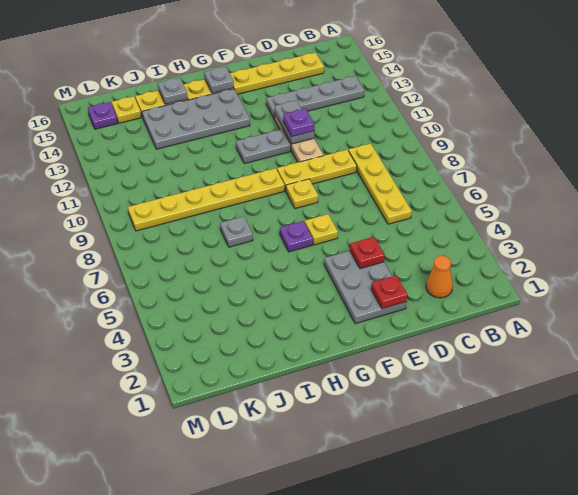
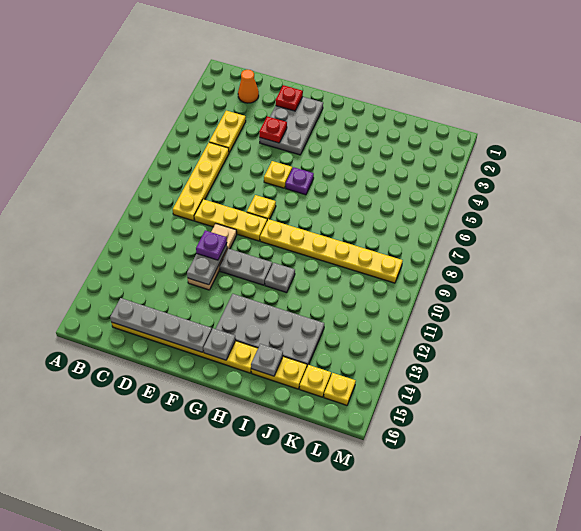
grey 1x4 plate [266,76,364,119] -> grey 1x4 plate moved to [110,298,212,352]
none -> yellow 1x2 plate [209,111,246,152]
grey 1x1 plate [220,216,253,247] -> grey 1x1 plate moved to [265,263,295,293]
purple 1x1 plate [88,102,117,129] -> yellow 1x1 plate [324,373,356,405]

